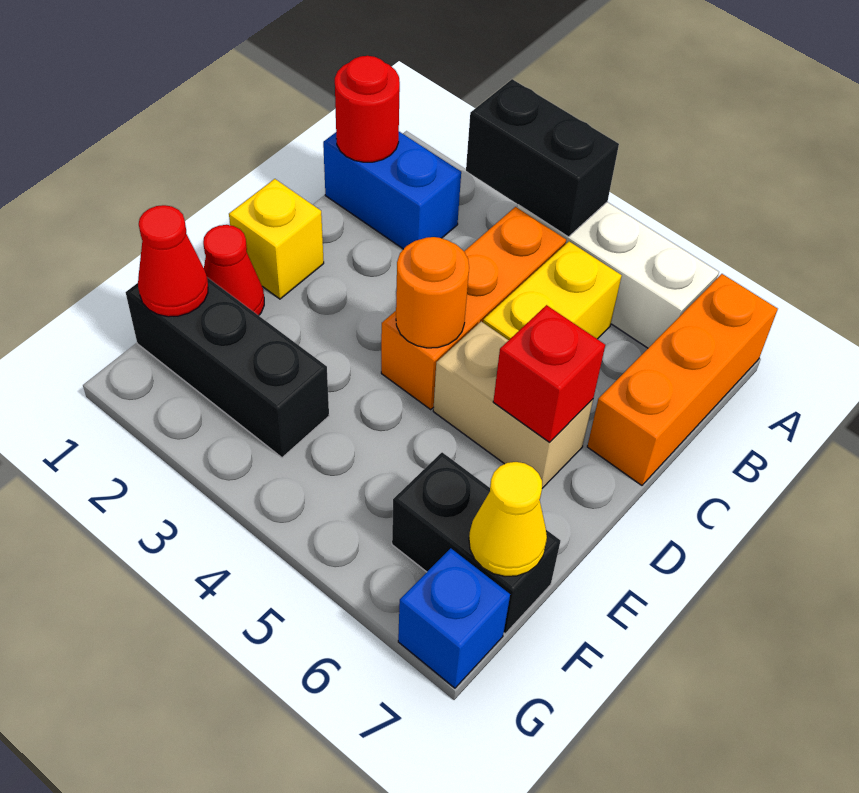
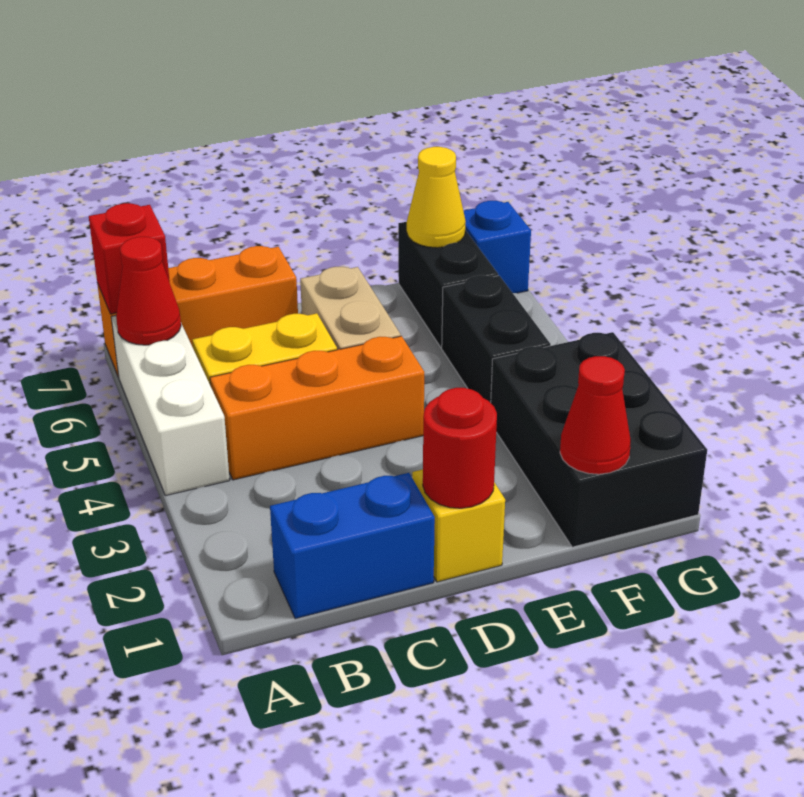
black 1x2 brick [466,79,619,237] -> black 1x2 brick moved to [442,275,551,403]
blue 1x2 brick [323,132,461,249] -> blue 1x2 brick turned to [270,473,435,619]
red 1x1 round brick [335,56,400,162] -> red 1x1 round brick moved to [423,388,497,508]
orange 1x1 round brick [396,237,469,348] -> none
red 1x1 brick [493,305,605,442] -> red 1x1 brick moved to [89,203,170,314]
red 1x1 cone [203,225,264,315] -> red 1x1 cone moved to [116,237,181,345]
black 1x3 brick [126,277,329,458] -> black 2x3 brick [491,332,707,547]

